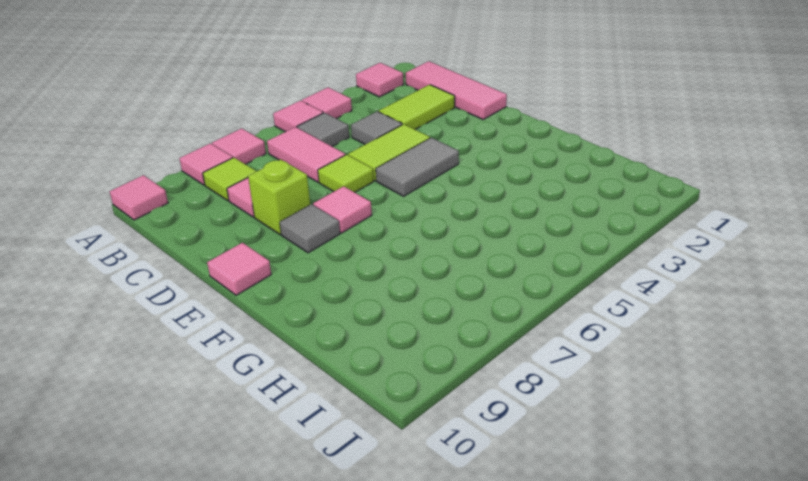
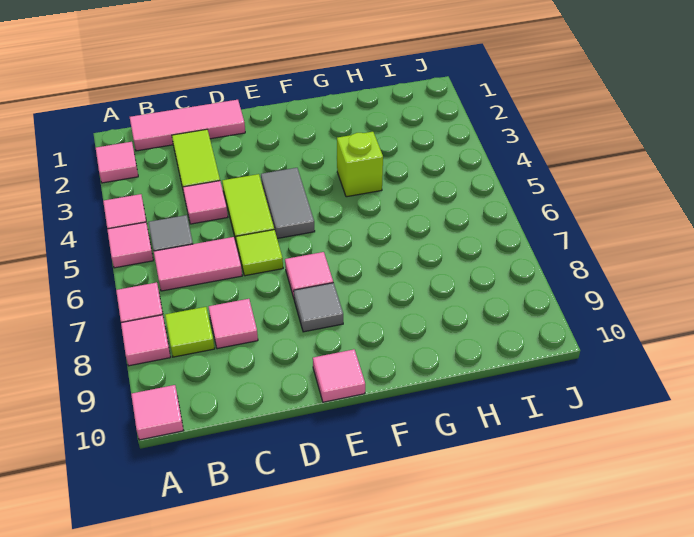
grey 1x1 tile [351,111,402,144] -> pink 1x1 tile [183,181,228,224]
lime 1x1 brick [248,159,310,234] -> lime 1x1 brick moved to [337,132,383,197]

